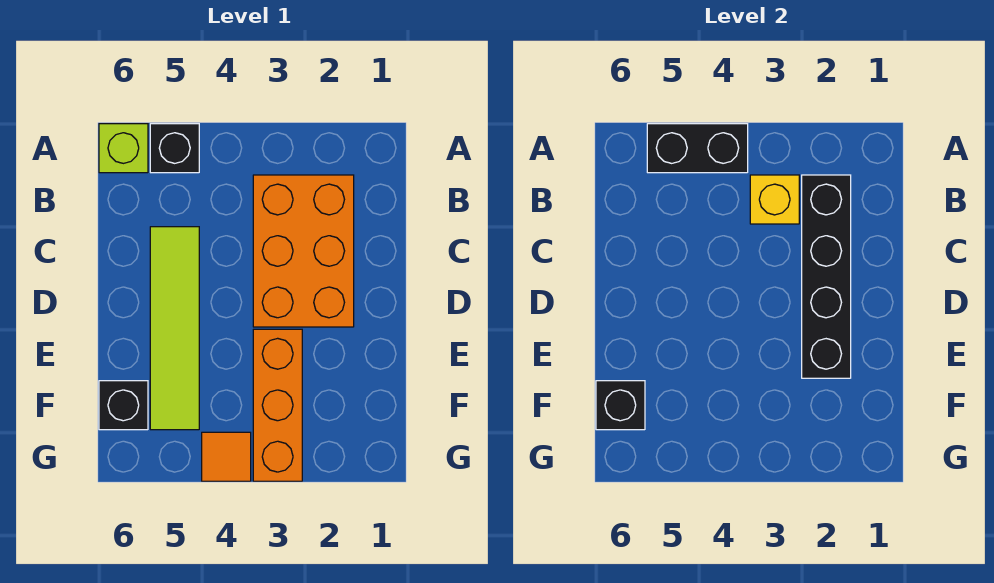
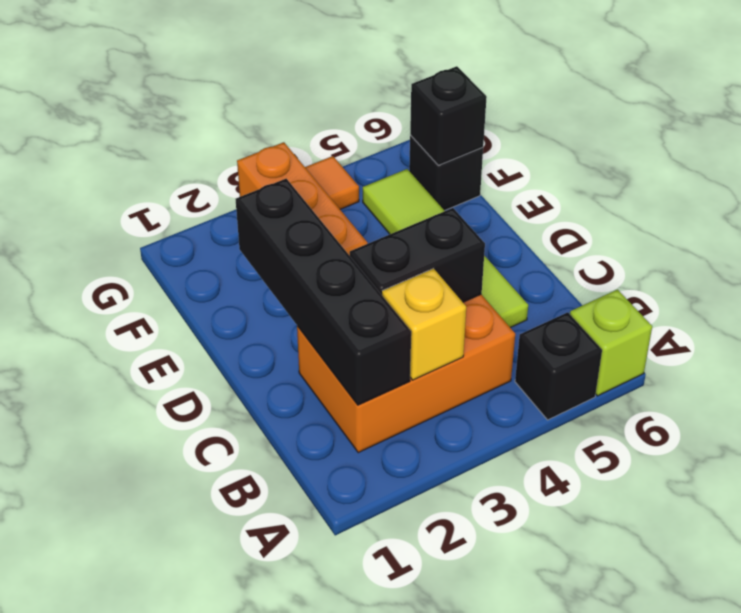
black 1x2 brick [647,124,748,173] -> black 1x2 brick moved to [350,208,485,302]
orange 2x3 brick [253,175,354,327] -> orange 2x3 brick turned to [297,295,515,453]

